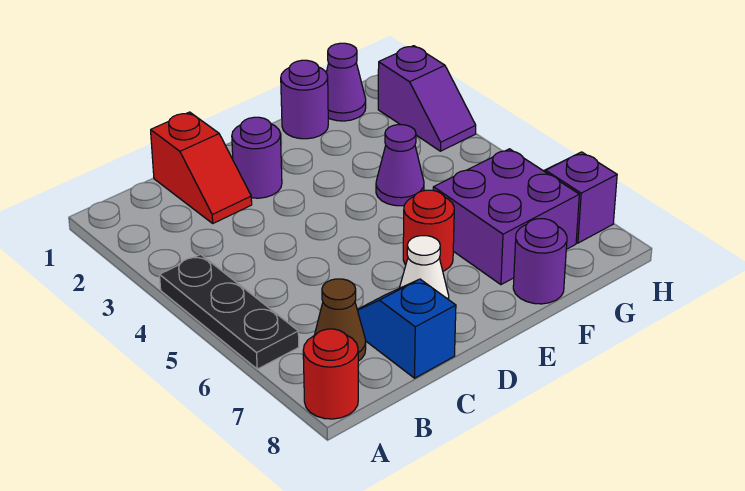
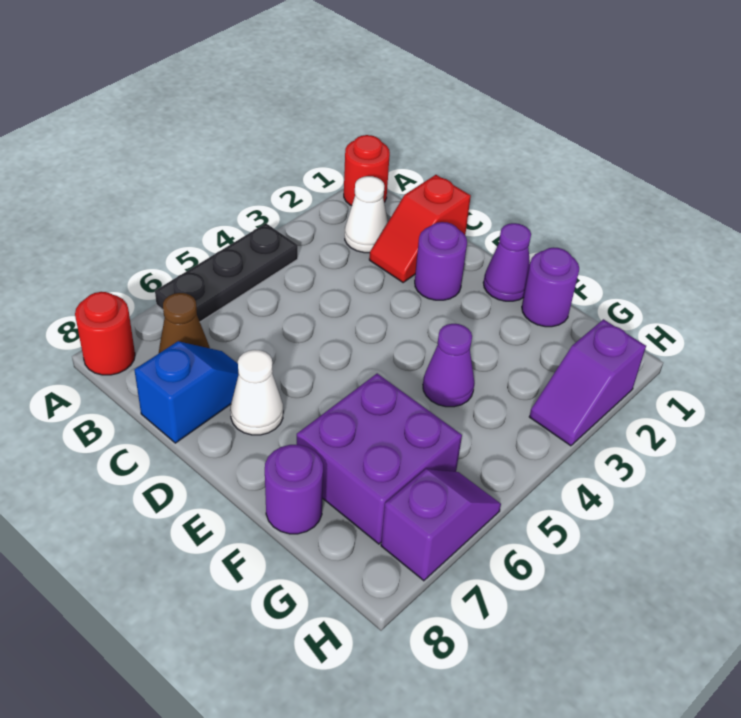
none -> white 1x1 cone [345,176,388,253]
red 1x1 round brick [403,190,454,271] -> red 1x1 round brick moved to [344,135,390,206]
purple 1x1 cone [326,43,366,121] -> purple 1x1 cone moved to [483,223,531,301]

